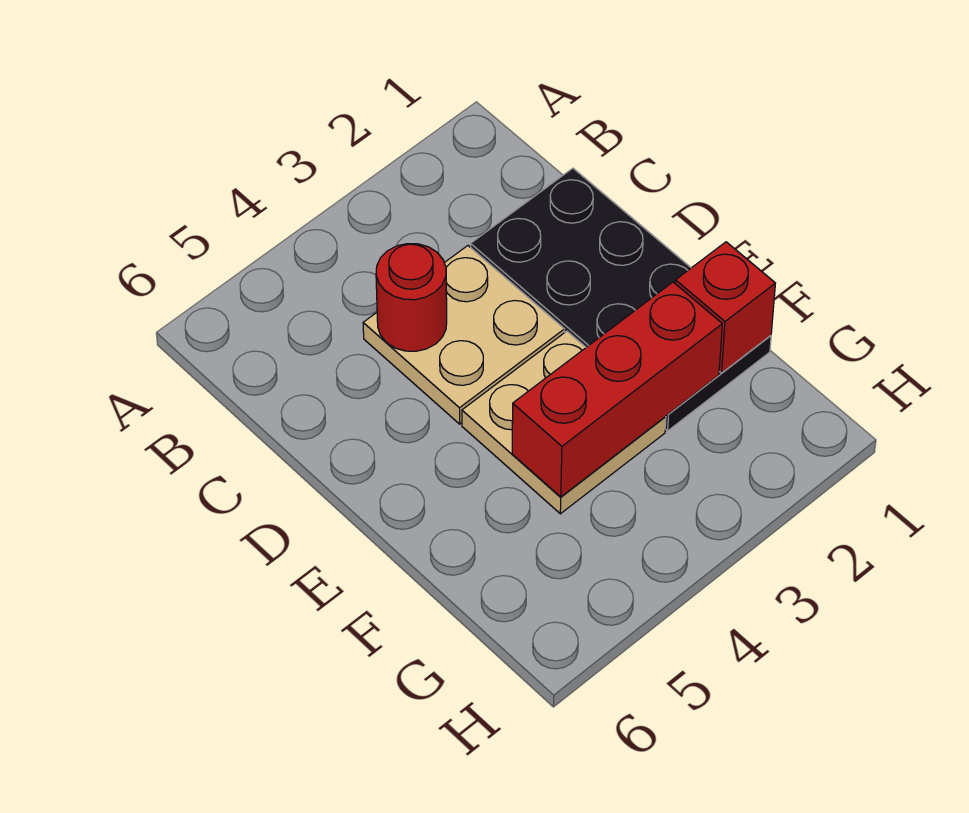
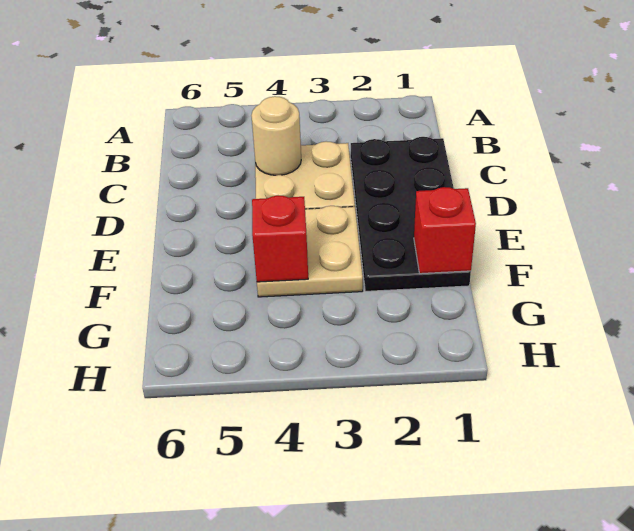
red 1x1 round brick [376,244,447,351] -> tan 1x1 round brick [251,96,301,175]
red 1x3 brick [512,282,722,497] -> red 1x1 brick [252,196,308,282]

